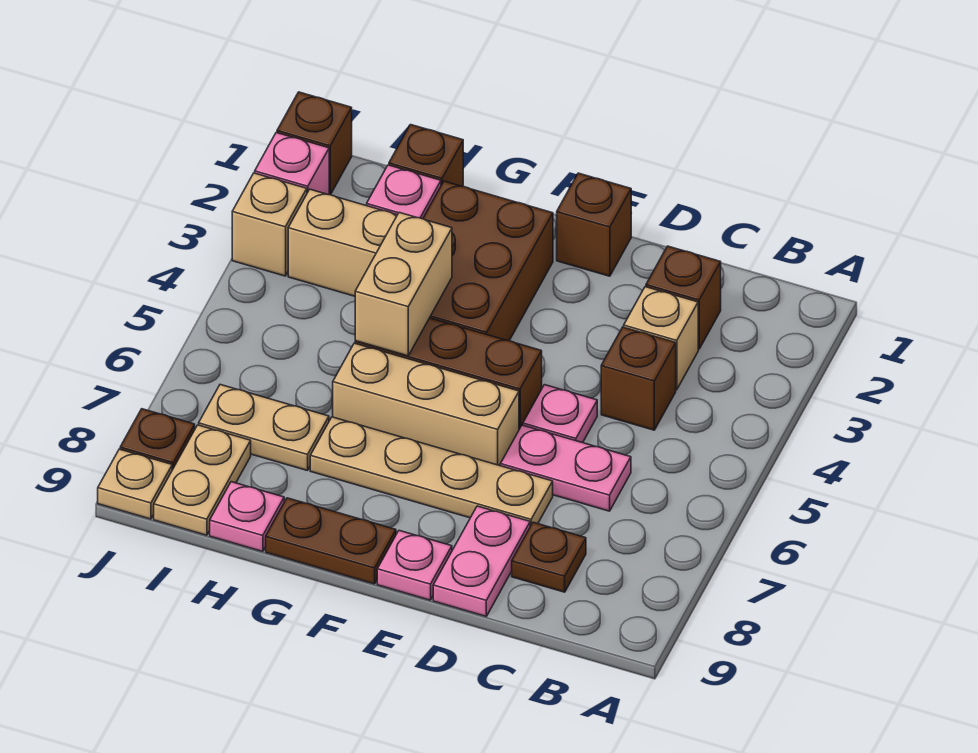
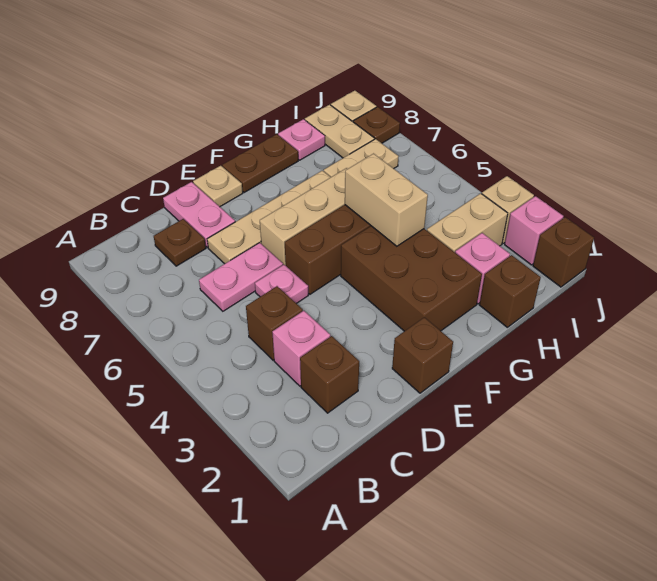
tan 1x1 brick [624,287,698,390] -> pink 1x1 brick [272,311,330,386]
pink 1x1 plate [377,531,452,600] -> tan 1x1 plate [193,166,243,207]

